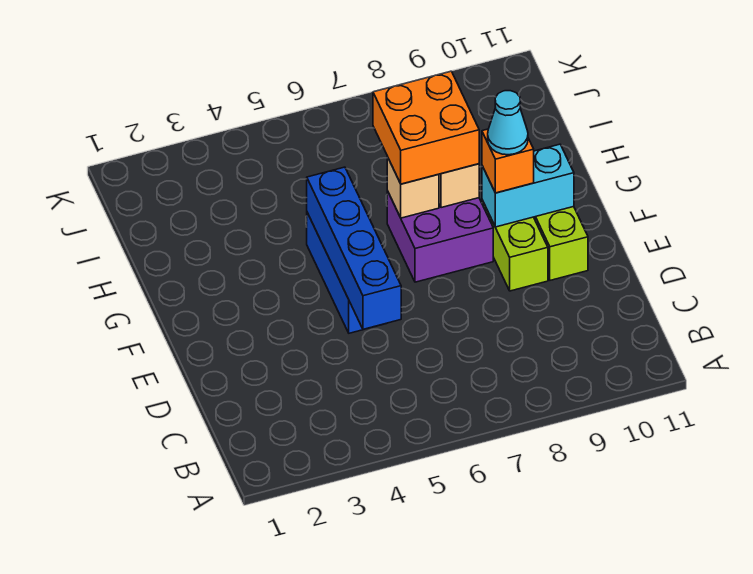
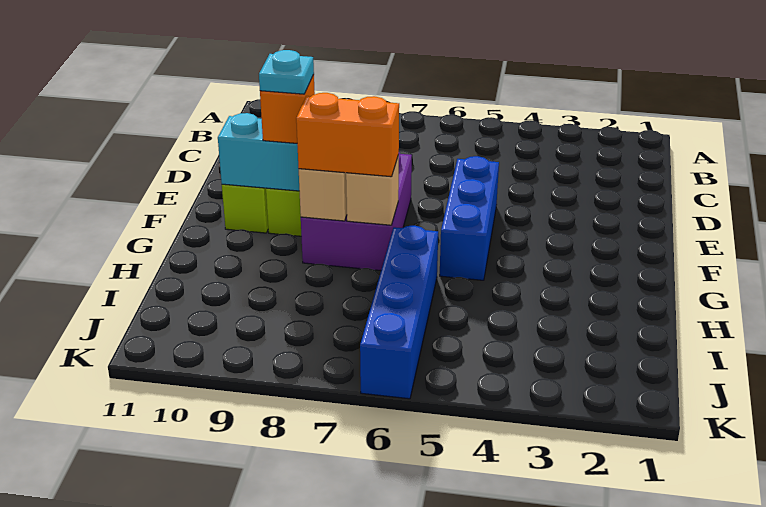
blue 1x4 brick [307,167,401,329] -> blue 1x4 brick moved to [360,226,438,399]
purple 2x2 brick [387,191,493,282] -> purple 2x3 brick [301,153,412,271]
cyan 1x1 cone [488,91,528,155] -> cyan 1x1 plate [259,50,314,94]
orange 2x2 brick [373,71,479,184] -> orange 1x2 brick [296,93,399,177]

